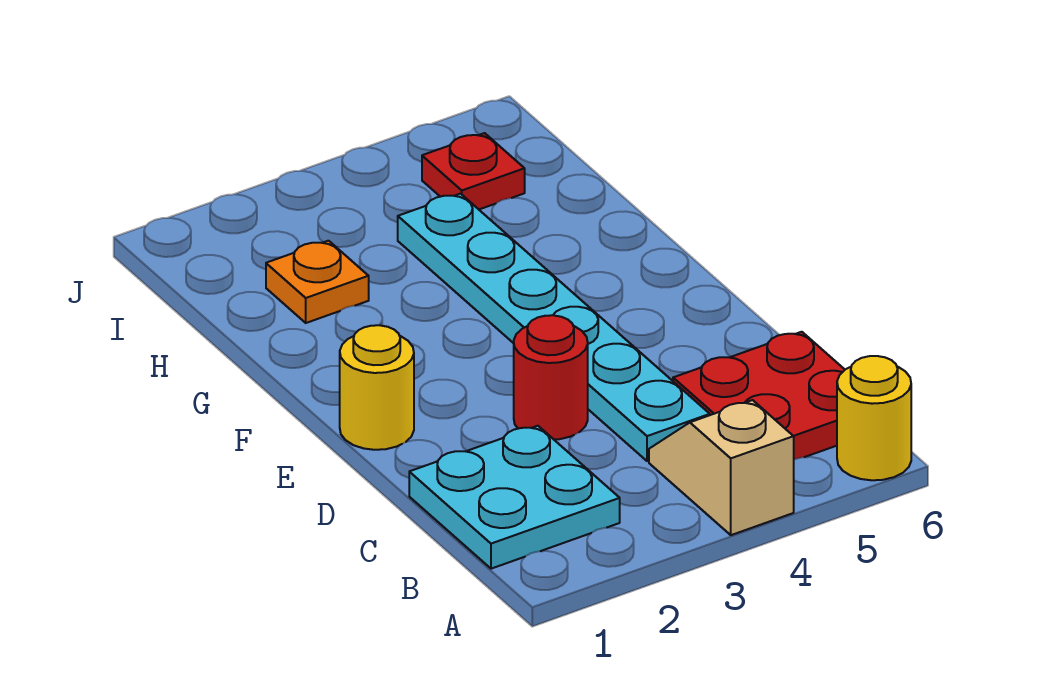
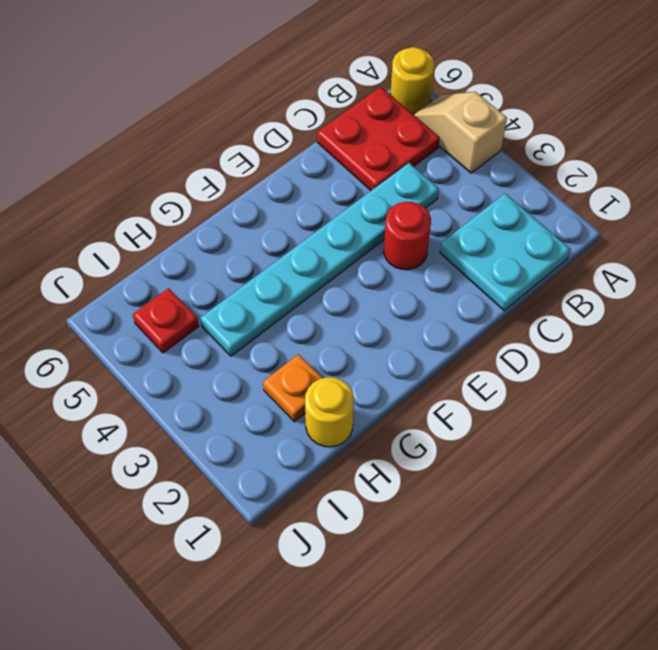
tan 1x2 slope [649,400,794,535] -> tan 1x2 slope turned to [414,92,507,173]
yellow 1x1 round brick [340,325,414,450] -> yellow 1x1 round brick moved to [305,377,354,447]

